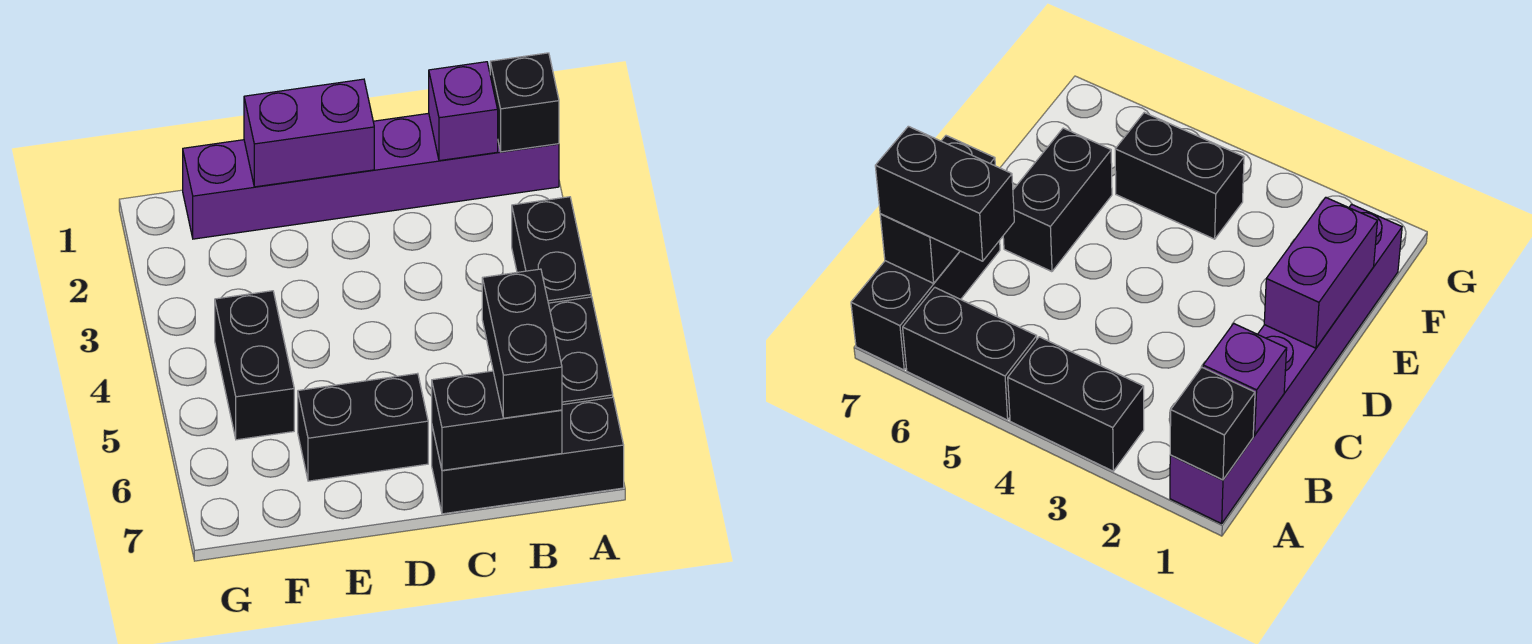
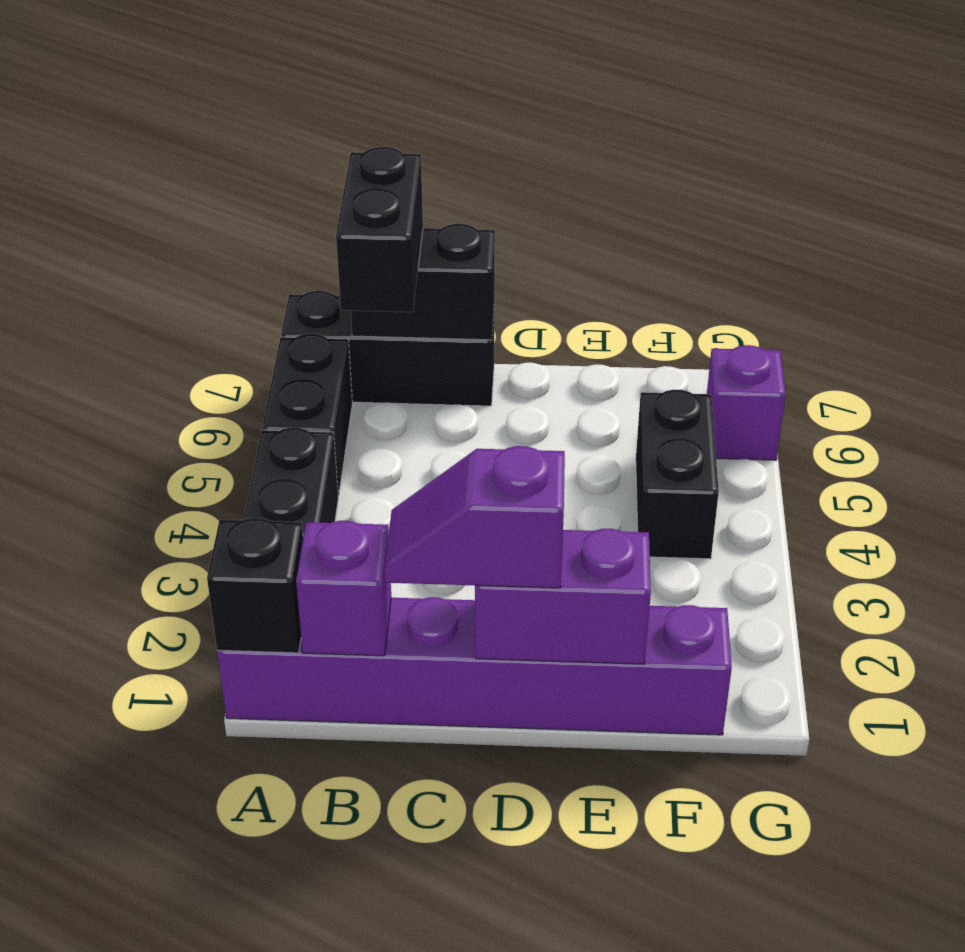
none -> purple 1x2 slope [385,446,565,588]
black 1x2 brick [298,373,428,481] -> none
none -> purple 1x1 brick [707,345,786,460]

